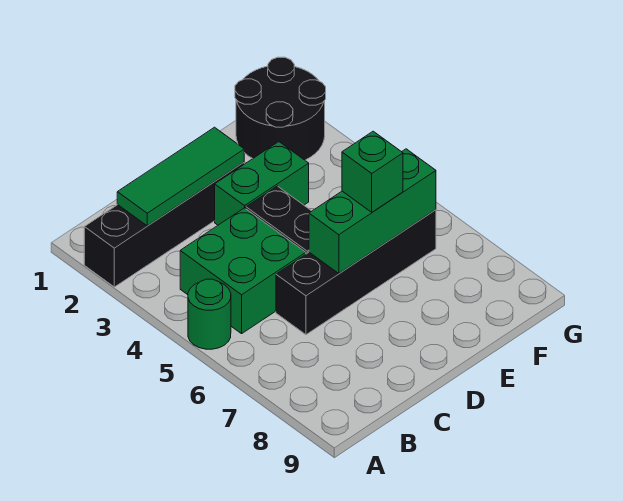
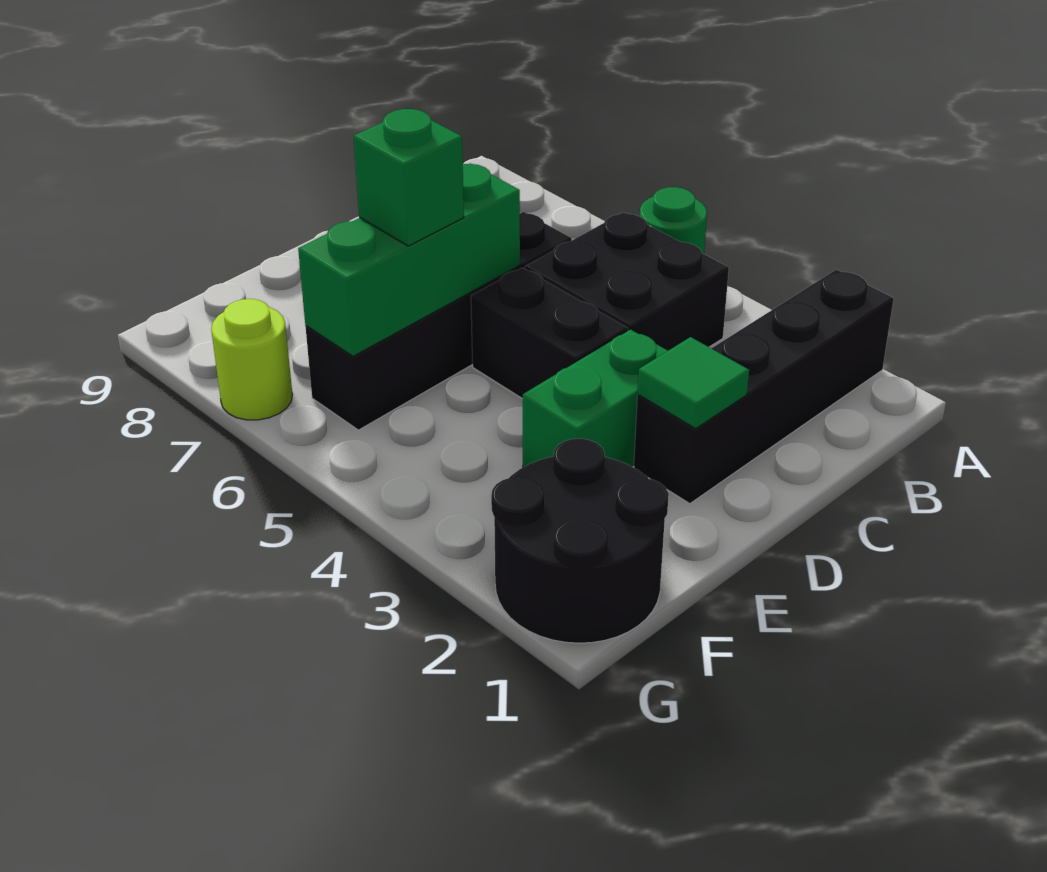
green 1x3 tile [117,127,244,226] -> green 1x1 tile [638,337,749,429]
green 2x2 brick [180,208,306,334] -> black 2x2 brick [525,212,729,351]
none -> lime 1x1 round brick [211,299,292,420]

